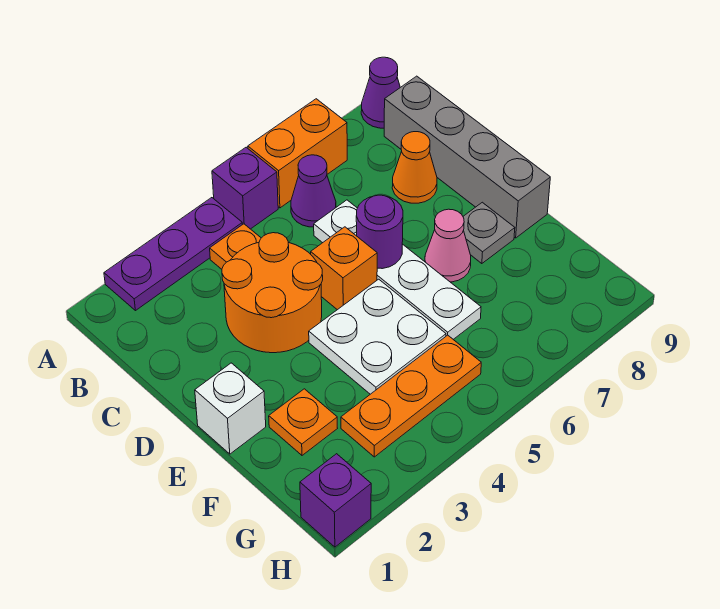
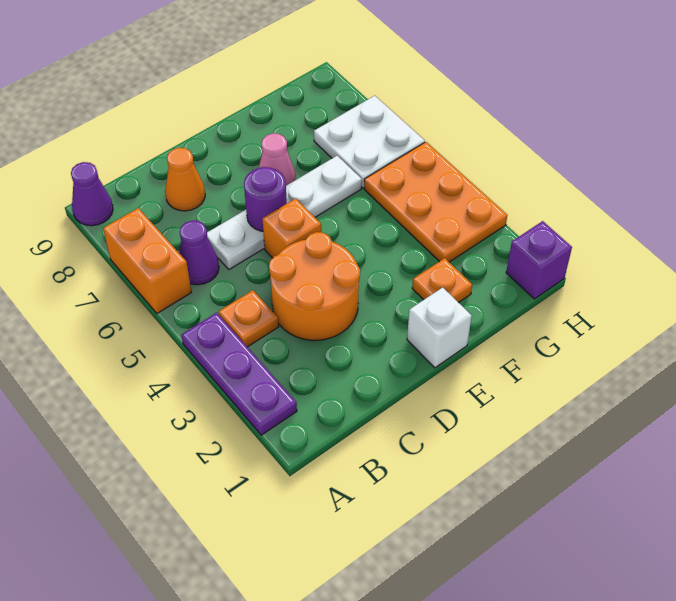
purple 1x1 brick [212,147,278,229] -> none
grey 1x4 brick [384,76,550,238] -> none
white 2x2 plate [309,279,446,394] -> white 2x2 plate moved to [314,96,425,188]
grey 1x1 plate [463,202,515,264] -> none
orange 1x3 plate [341,335,481,457] -> orange 2x3 plate [364,142,507,262]

